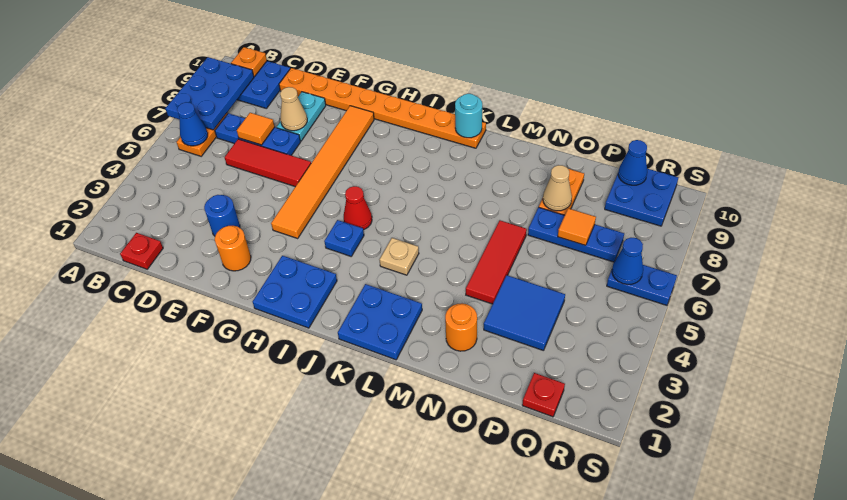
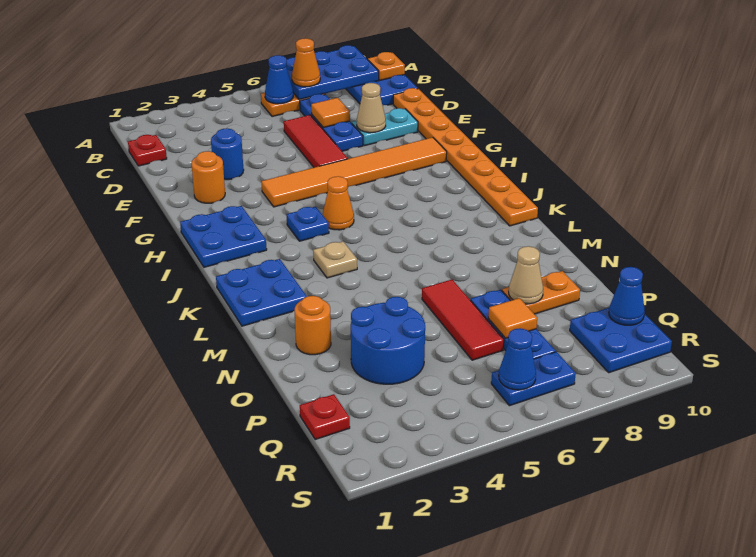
none -> orange 1x1 cone [292,38,320,87]
red 1x1 cone [344,186,372,230] -> orange 1x1 cone [323,176,354,230]
cyan 1x1 round brick [455,94,482,138] -> none
red 1x3 tile [466,221,527,304] -> red 1x3 tile turned to [422,280,504,360]
blue 2x2 tile [484,275,565,351] -> blue 2x2 round brick [351,297,425,384]
blue 1x2 plate [607,257,677,305] -> blue 1x2 plate turned to [491,352,576,406]

